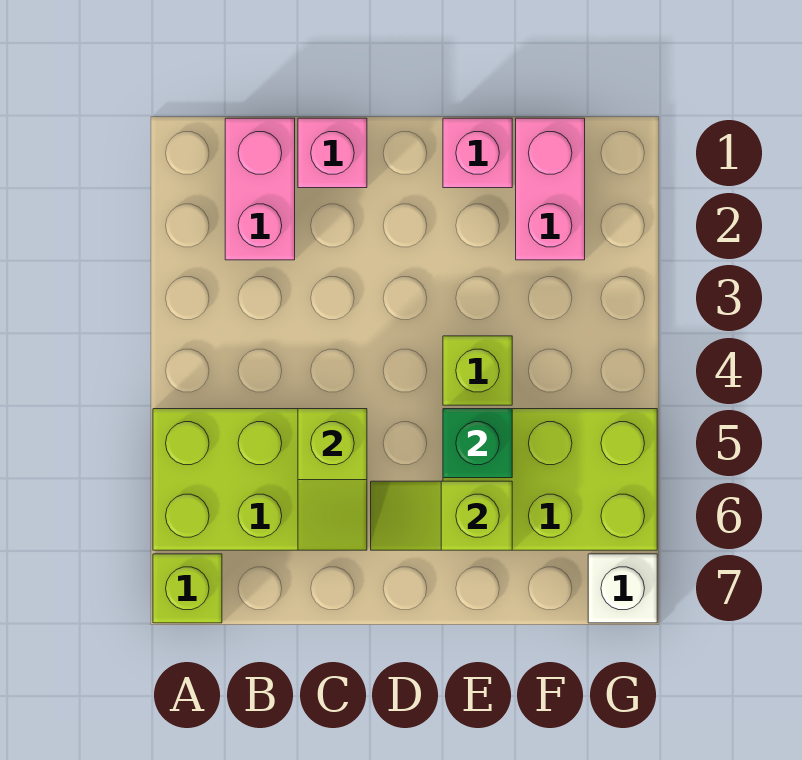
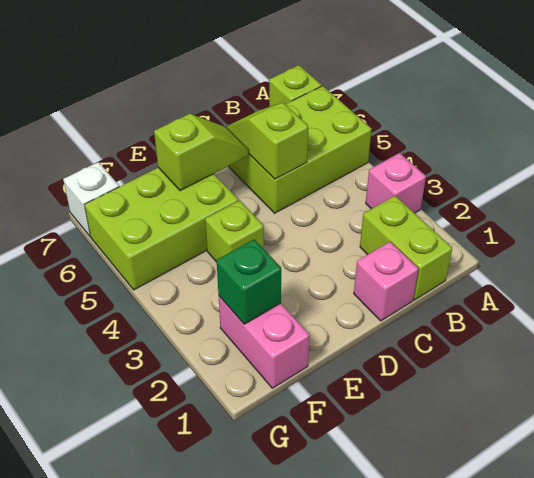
pink 1x2 brick [225,118,295,260] -> lime 1x2 brick [360,196,452,300]
pink 1x1 brick [443,118,512,188] -> pink 1x1 brick moved to [366,153,426,213]
green 1x1 brick [443,409,512,478] -> green 1x1 brick moved to [217,239,281,324]

